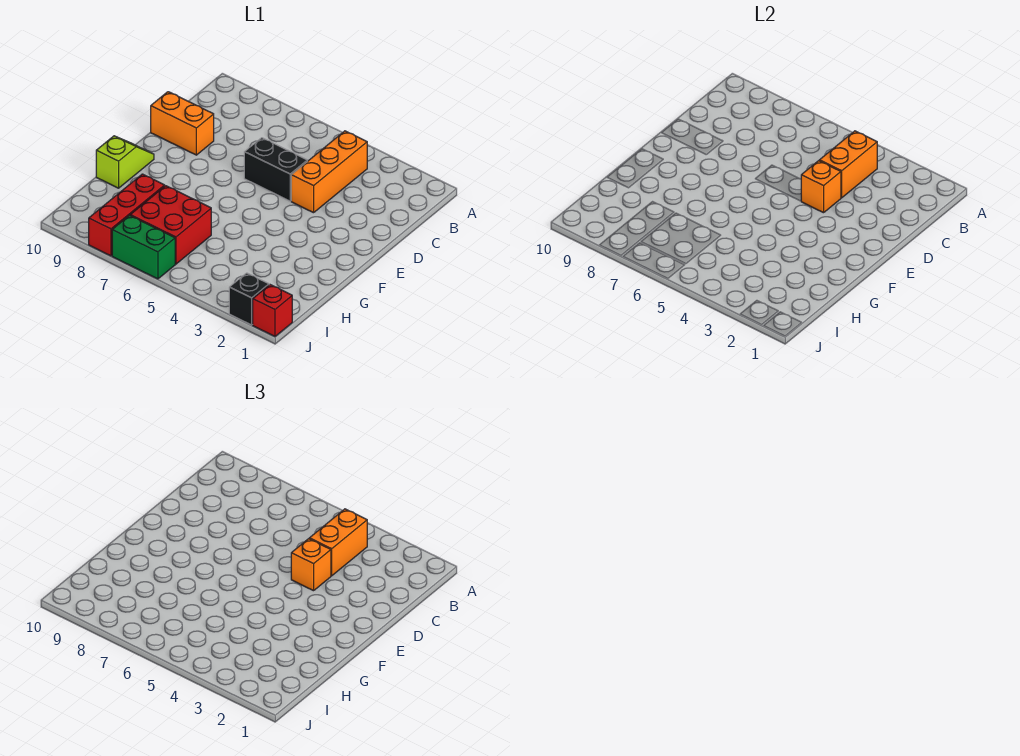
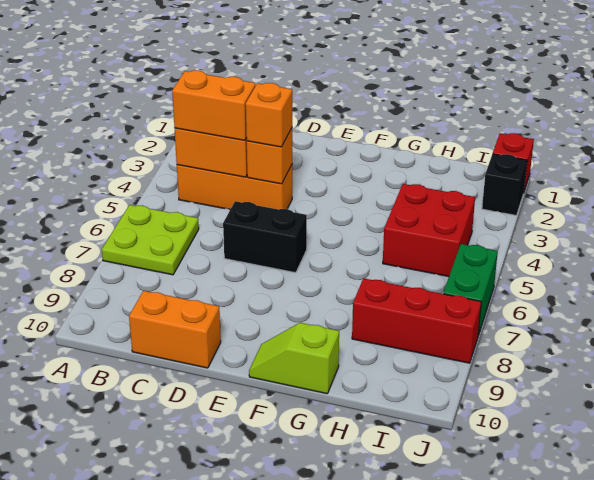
none -> lime 2x2 plate [102,205,199,275]
black 1x2 brick [244,138,307,201] -> black 1x2 brick turned to [223,201,307,273]
orange 1x2 brick [151,92,214,155] -> orange 1x2 brick turned to [129,291,221,368]
red 2x2 brick [130,186,211,264] -> red 2x2 brick moved to [383,184,475,277]

